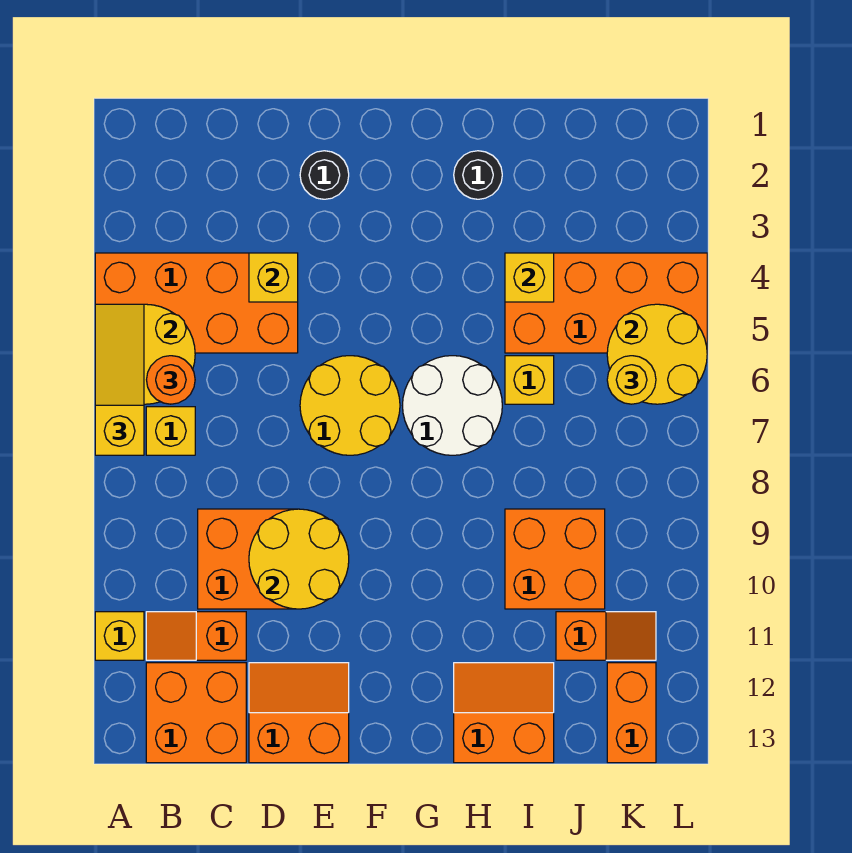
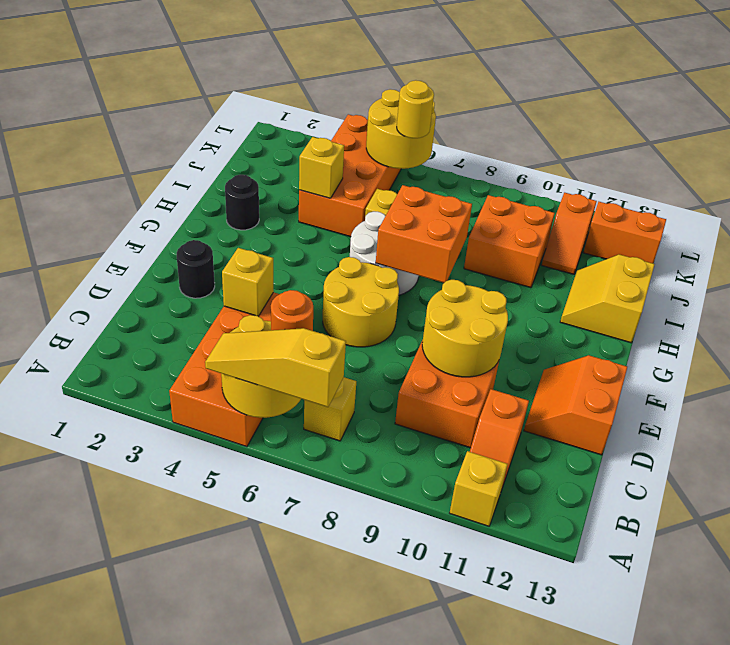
orange 2x2 brick [146,663,246,763] -> orange 2x2 brick moved to [376,185,472,283]
orange 2x2 slope [454,663,554,763] -> yellow 2x2 slope [560,254,655,343]
orange 1x2 slope [556,612,656,660] -> orange 1x2 slope turned to [542,193,597,274]

